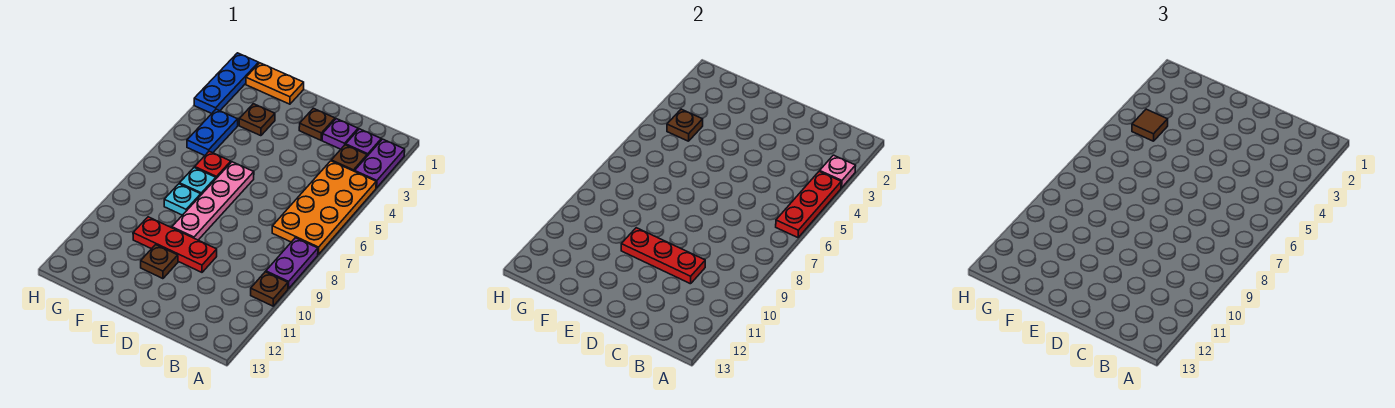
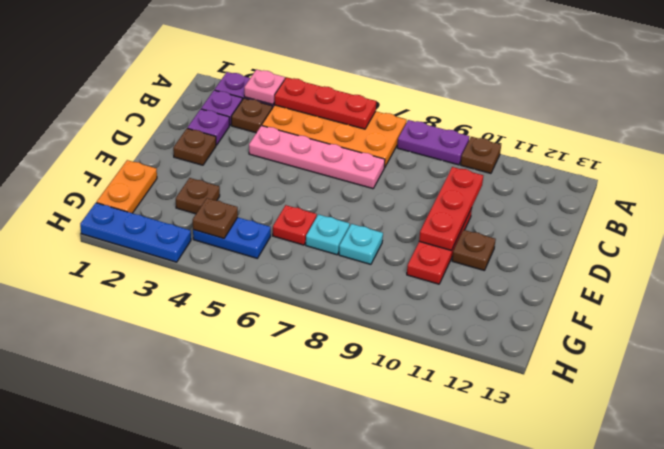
pink 1x4 plate [172,162,254,240] -> pink 1x4 plate moved to [249,126,385,189]
brown 1x1 tile [1132,109,1168,141] -> none

